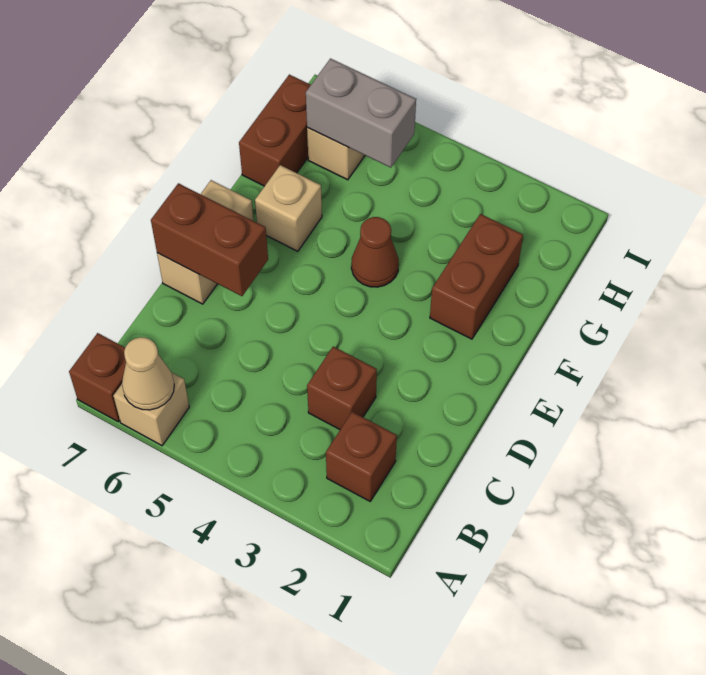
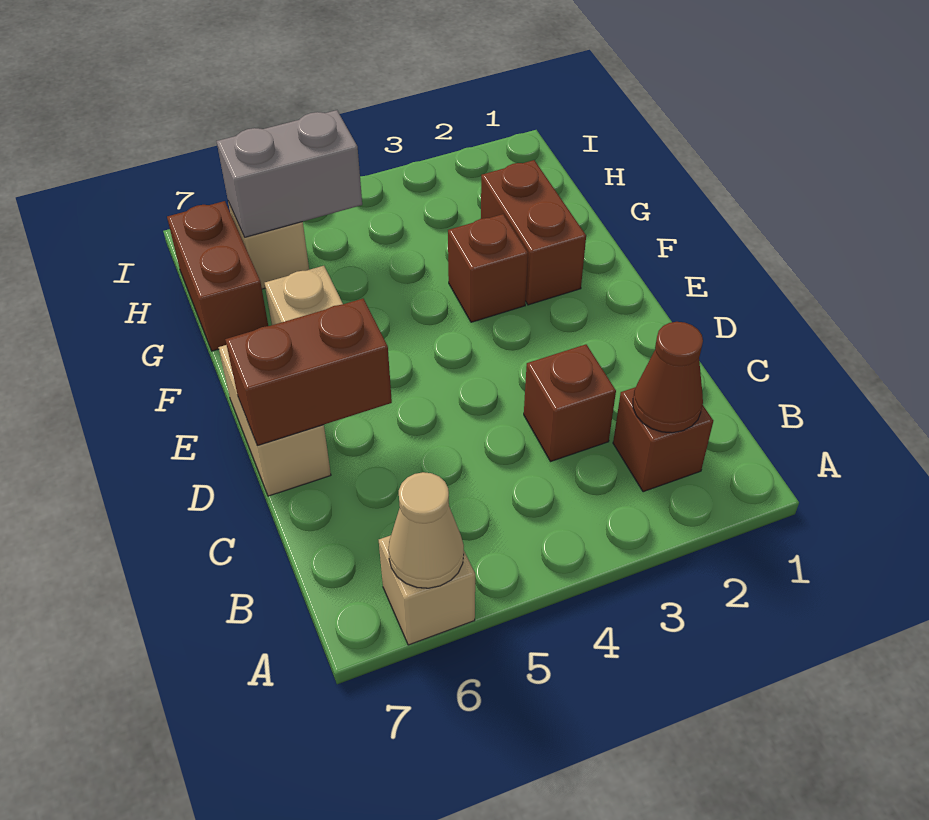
brown 1x1 brick [69,333,126,422] -> brown 1x1 brick moved to [448,214,528,322]
brown 1x1 cone [351,217,399,287] -> brown 1x1 cone moved to [633,322,703,433]

